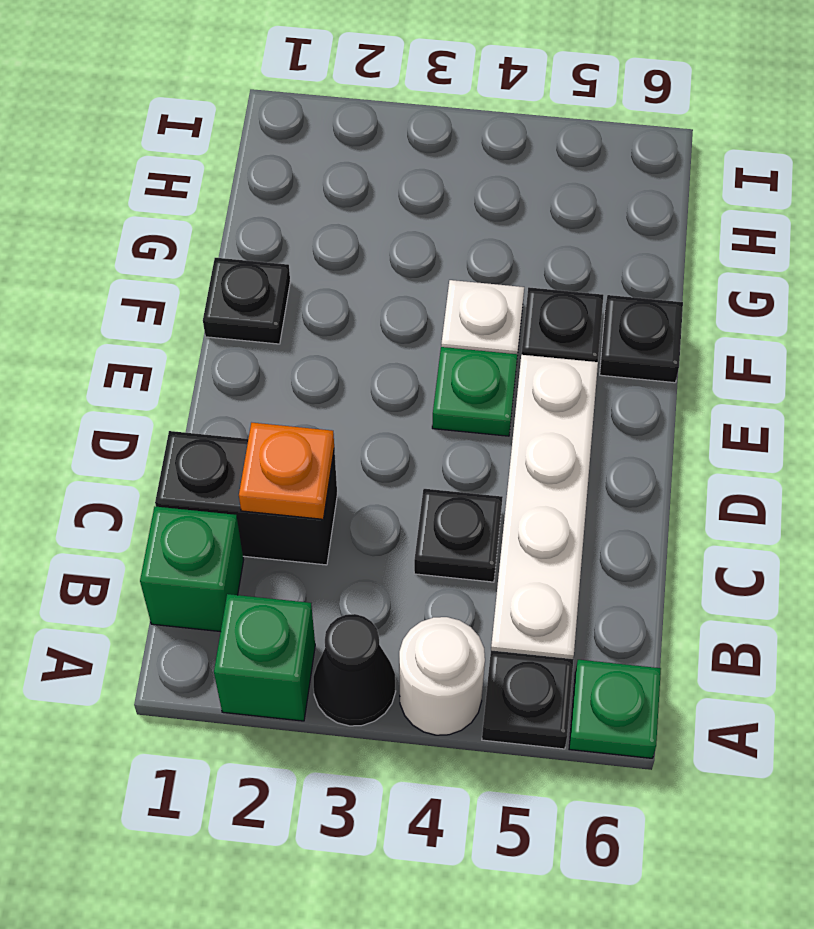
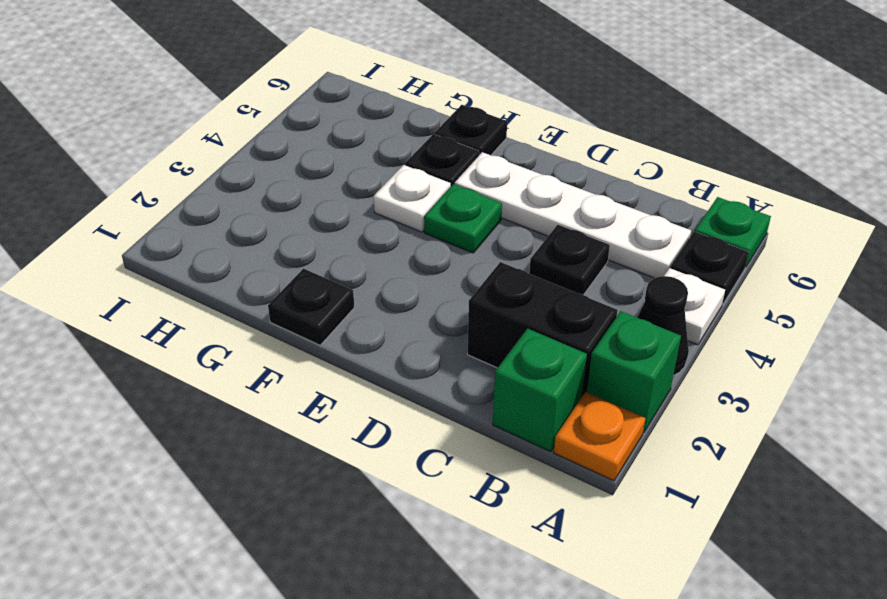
white 1x1 round brick [399,617,485,735] -> white 1x1 plate [664,268,725,345]
black 1x2 brick [155,431,337,565] -> black 1x2 brick turned to [468,262,618,396]
orange 1x1 plate [239,423,334,519] -> orange 1x1 plate moved to [554,392,645,481]

